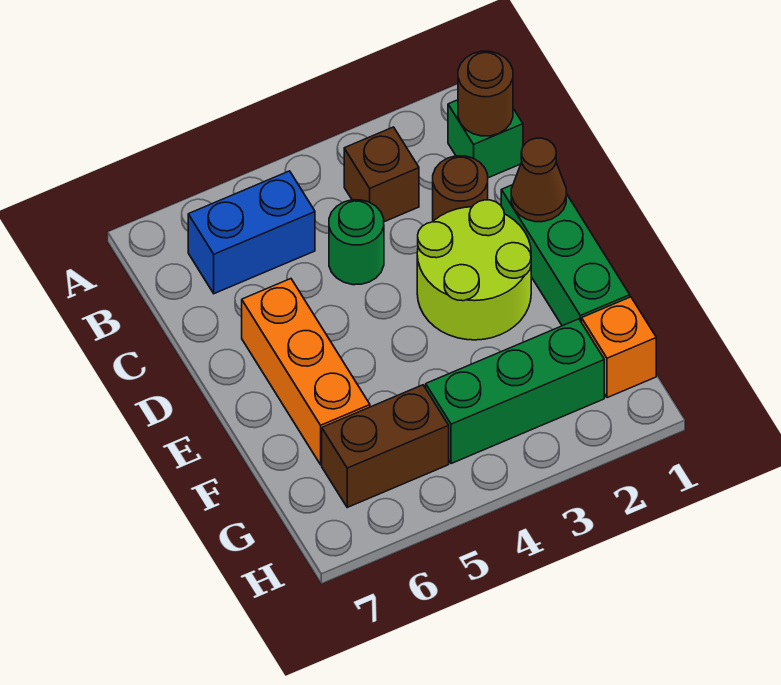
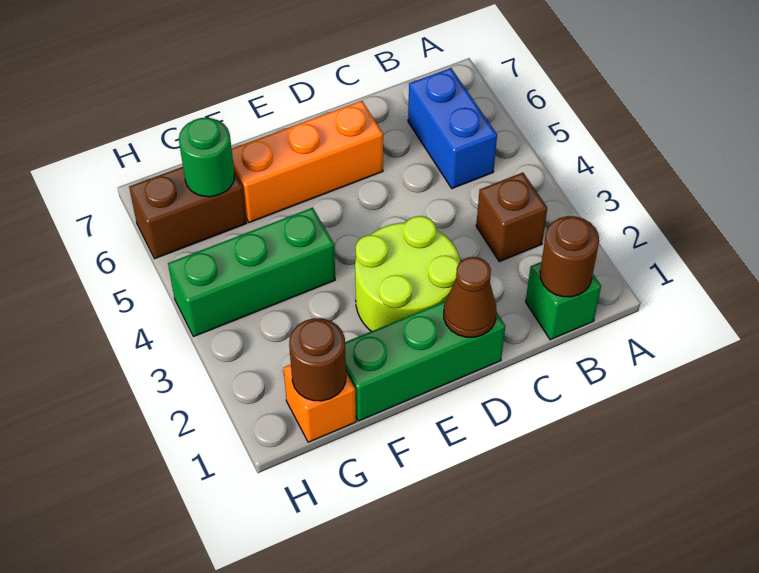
brown 1x1 round brick [433,156,488,221] -> brown 1x1 round brick moved to [289,318,346,401]
green 1x1 round brick [329,200,384,285] -> green 1x1 round brick moved to [179,118,235,197]
green 1x3 brick [426,319,604,464] -> green 1x3 brick turned to [168,208,335,337]
brown 1x2 brick [322,385,449,507] -> brown 1x2 brick turned to [129,167,247,259]

